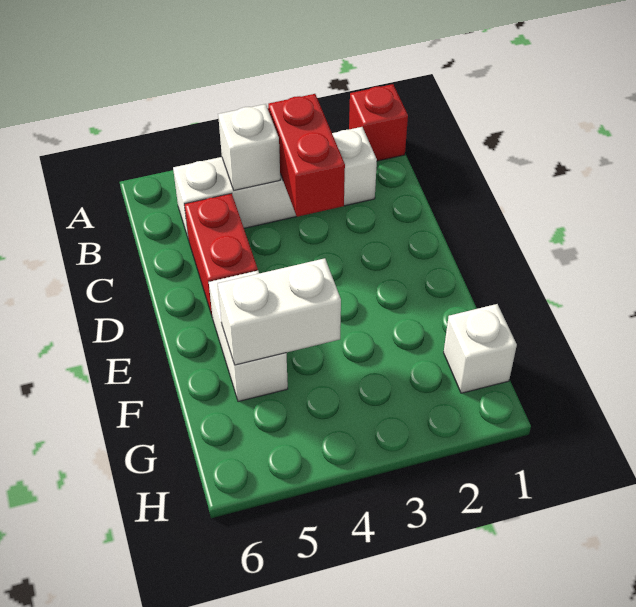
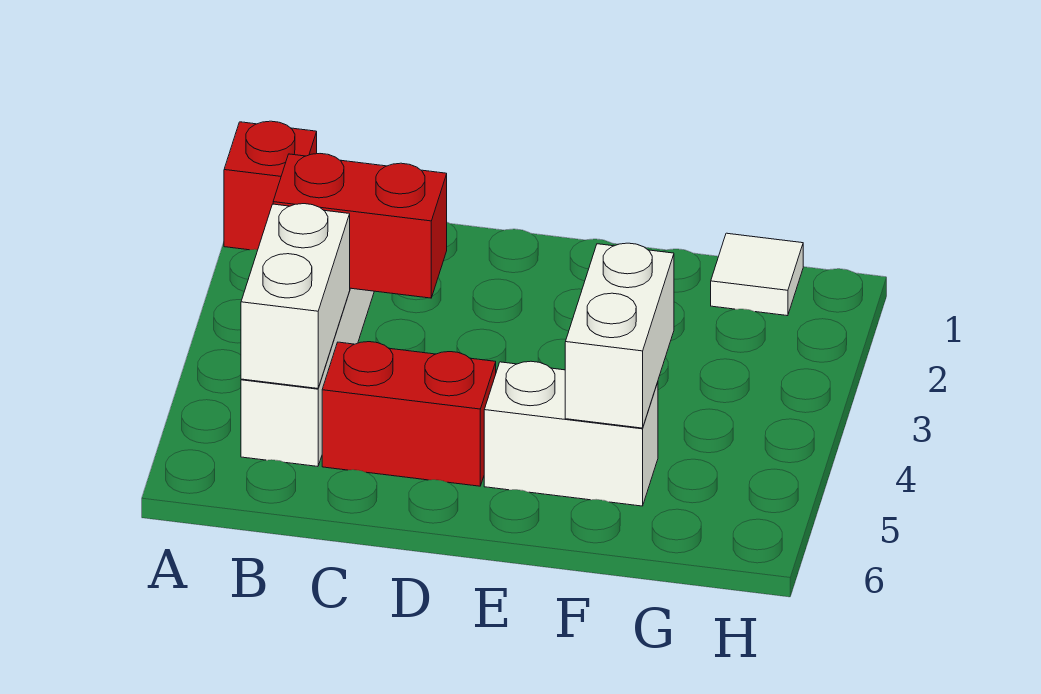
white 1x1 brick [218,104,280,190] -> white 1x2 brick [241,204,350,388]
white 1x1 brick [444,304,517,393] -> white 1x1 tile [711,233,803,316]

